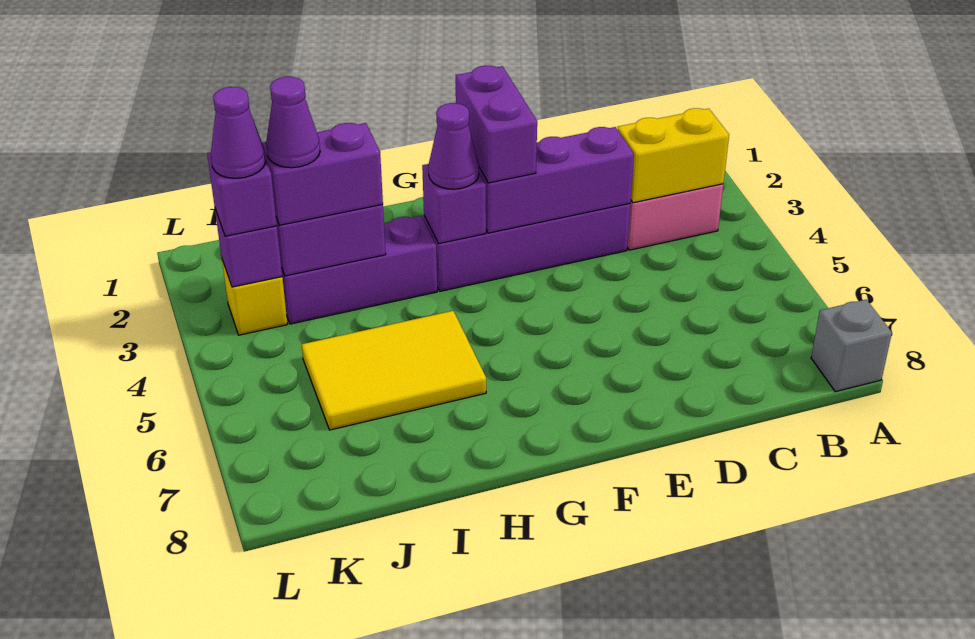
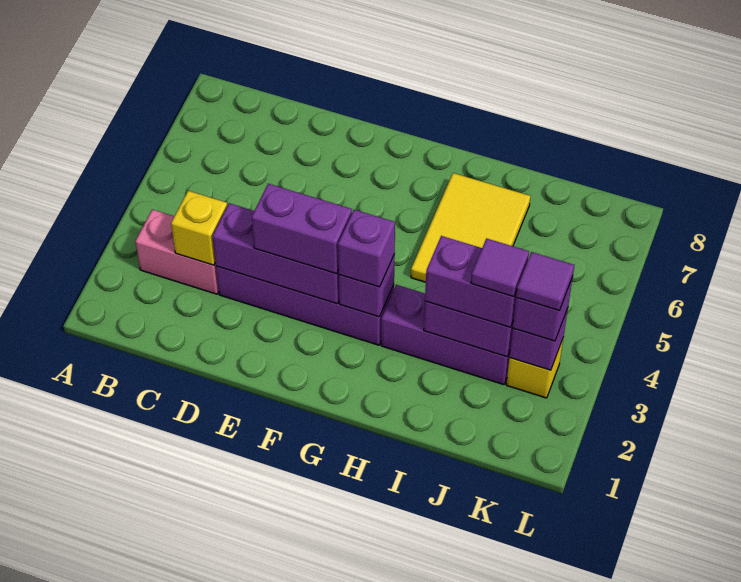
grey 1x1 brick [811,300,892,392] -> none
yellow 1x2 brick [618,108,729,203] -> yellow 1x1 brick [171,191,227,265]
purple 1x2 brick [456,66,537,183] -> purple 1x2 brick turned to [252,184,352,274]
purple 1x1 cone [428,103,479,189] -> purple 1x1 brick [338,210,395,287]
yellow 2x3 tile [302,311,486,430] -> yellow 2x3 tile turned to [411,173,530,282]
purple 1x1 cone [266,77,320,168] -> purple 1x1 tile [471,239,529,297]
purple 1x1 cone [211,87,266,178] -> purple 1x1 tile [516,252,574,311]

